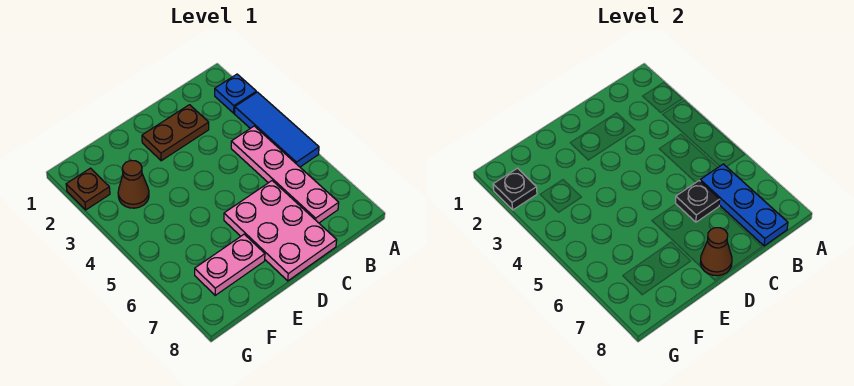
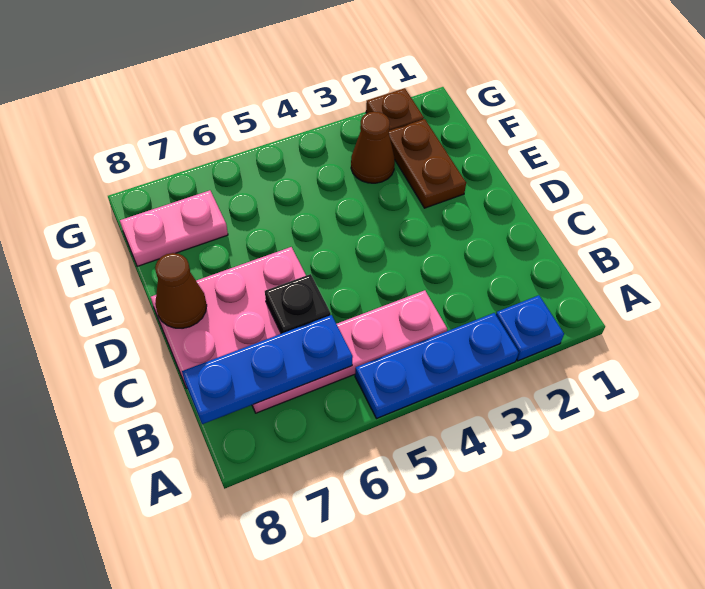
blue 1x3 tile [235,92,319,167] -> blue 1x3 plate [355,313,519,419]
brown 1x2 plate [142,105,209,161] -> brown 1x2 plate moved to [389,119,466,208]
pink 1x2 plate [195,234,265,295] -> pink 1x2 plate turned to [120,190,228,266]
black 1x1 plate [493,168,537,210] -> none

